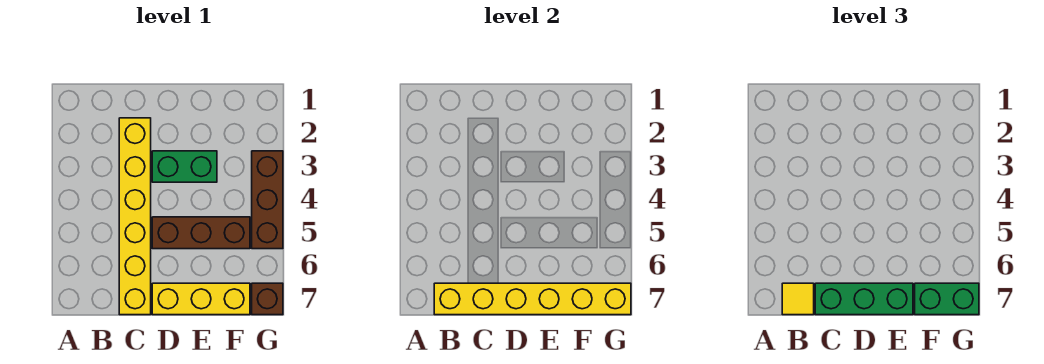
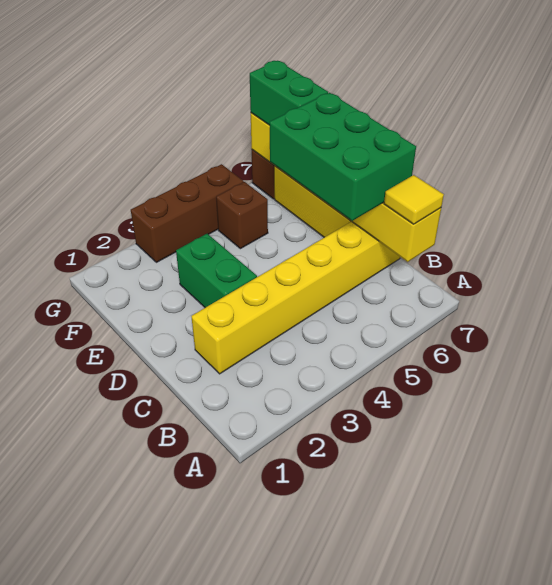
green 1x3 brick [815,283,913,315] -> green 2x3 brick [269,93,416,221]
brown 1x3 brick [152,217,250,249] -> brown 1x1 brick [216,182,268,249]

